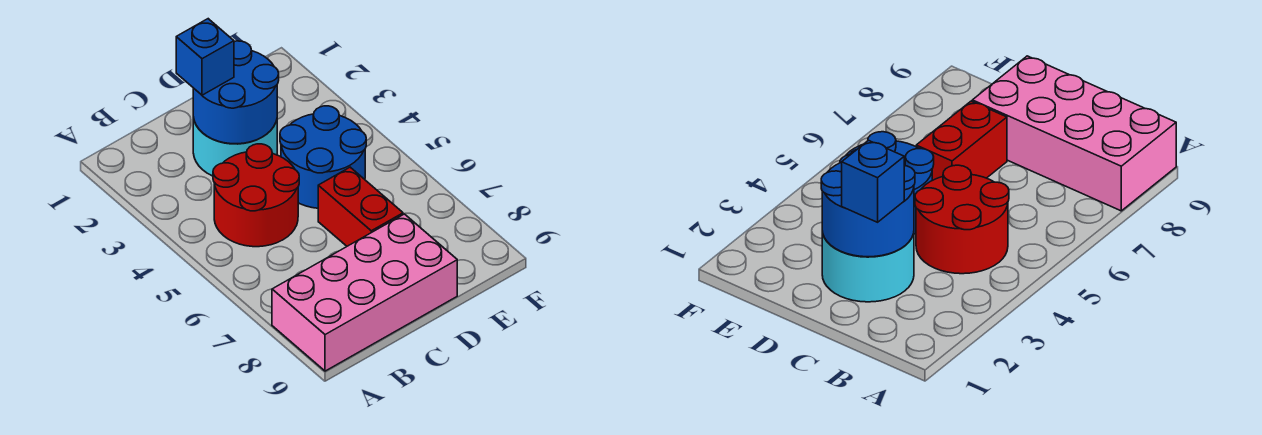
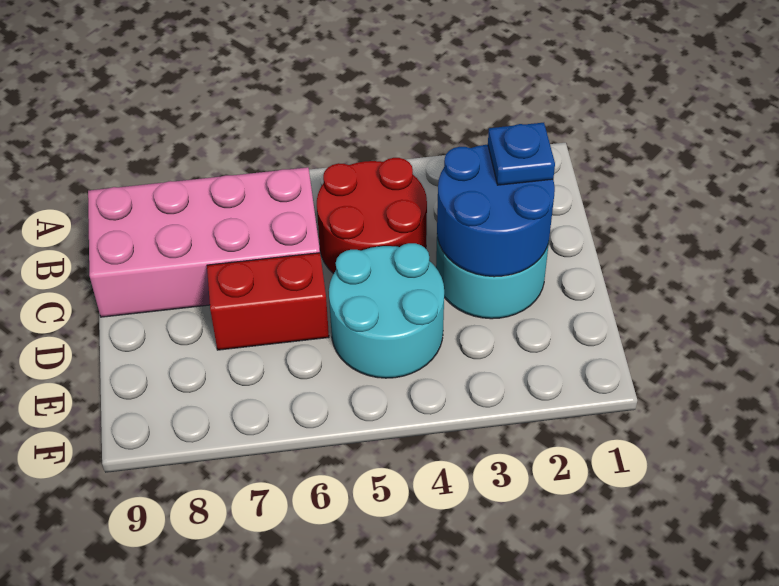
pink 2x4 brick [272,214,457,371] -> pink 2x4 brick turned to [88,167,320,317]
blue 1x1 brick [176,19,234,95] -> blue 1x1 plate [488,123,555,185]
blue 2x2 round brick [280,106,366,208] -> cyan 2x2 round brick [329,243,444,378]

